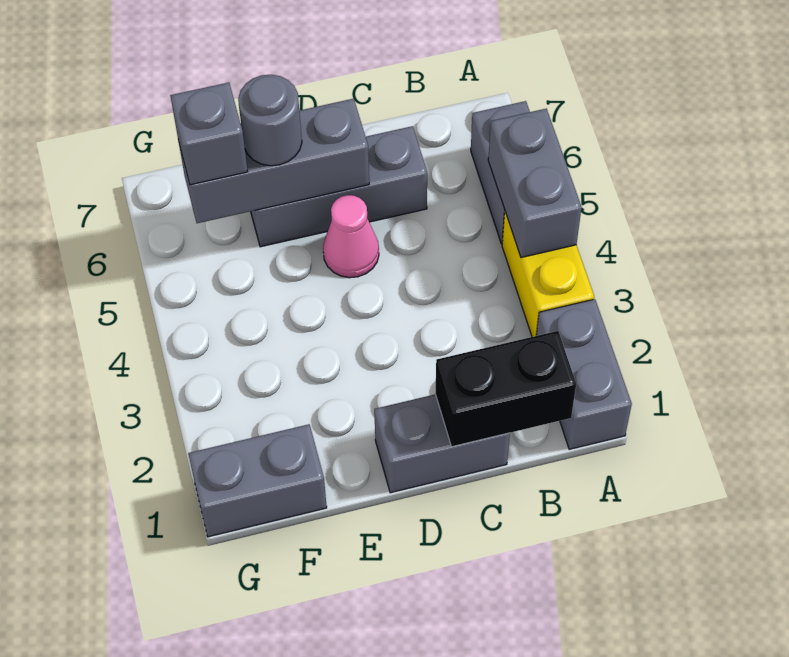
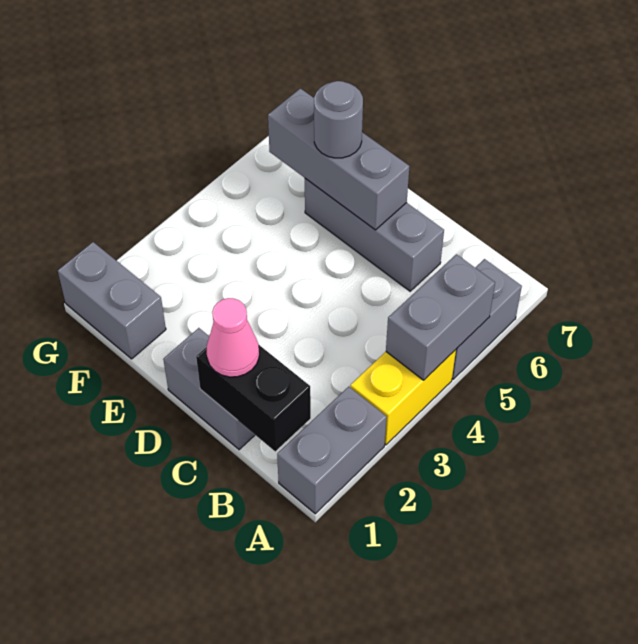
pink 1x1 cone [323,195,379,278] -> pink 1x1 cone moved to [207,298,259,377]
grey 1x1 brick [170,83,248,185] -> none

